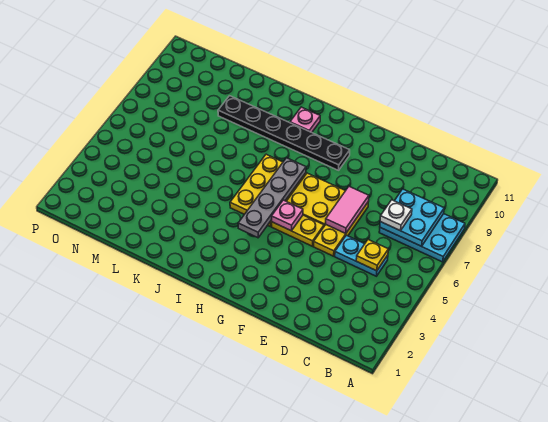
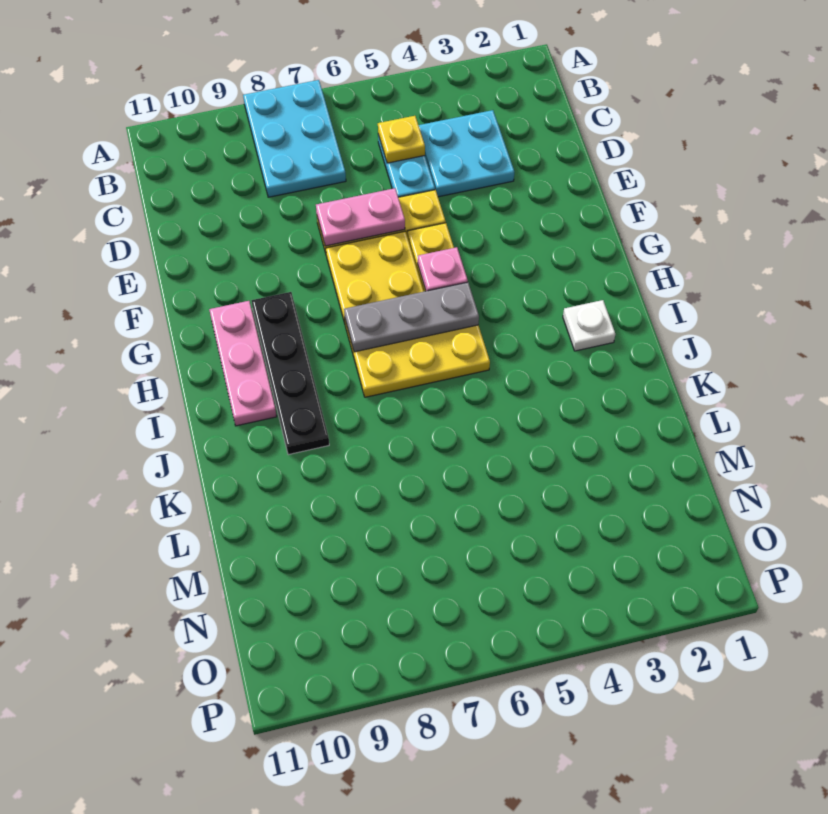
cyan 2x2 plate [380,189,444,246] -> cyan 2x2 plate moved to [419,110,514,197]
white 1x1 plate [380,200,412,231] -> white 1x1 plate moved to [563,300,615,351]
pink 1x2 tile [326,187,369,234] -> pink 1x2 plate [316,188,405,246]
black 1x6 plate [218,96,350,170] -> black 1x4 plate [251,292,329,455]
grey 1x4 plate [238,158,306,238] -> grey 1x3 plate [344,282,479,352]
pink 1x1 plate [290,107,320,132] -> pink 1x3 plate [209,301,277,426]

